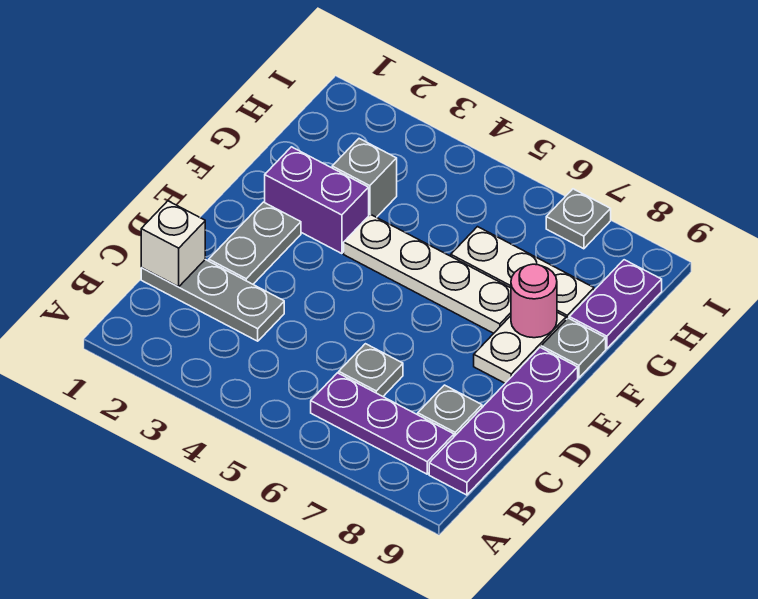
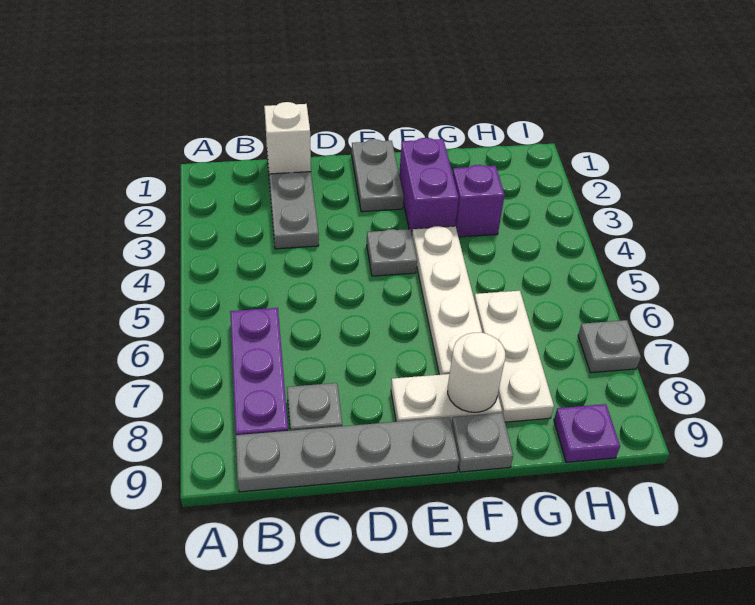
purple 1x4 plate [429,347,578,495] -> grey 1x4 plate [236,417,459,492]
grey 1x1 plate [339,344,403,396] -> grey 1x1 plate moved to [367,229,417,276]
grey 1x2 plate [209,202,301,284] -> grey 1x2 plate turned to [352,139,404,212]
pink 1x1 round brick [511,264,557,338] -> white 1x1 round brick [448,332,505,412]
grey 1x1 brick [332,139,397,217] -> purple 1x1 brick [453,165,505,237]
purple 1x2 plate [569,260,662,349] -> purple 1x1 plate [554,404,620,462]

